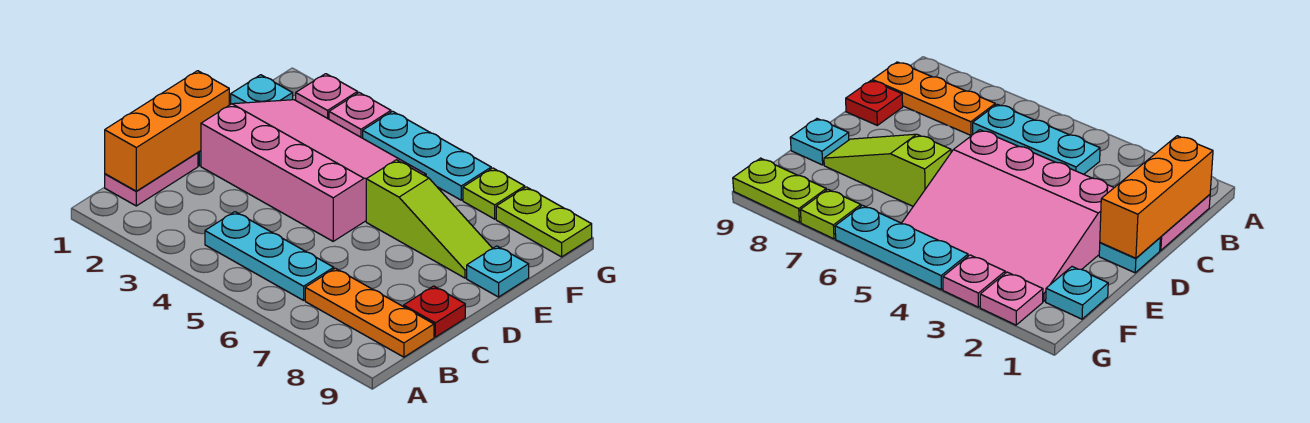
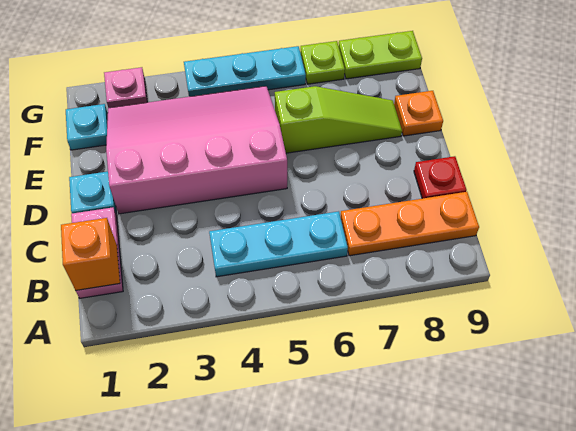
orange 1x3 brick [105,71,229,191] -> orange 1x1 brick [61,218,120,290]
cyan 1x1 plate [467,246,529,297] -> orange 1x1 plate [394,91,443,136]
pink 1x1 plate [329,93,391,138] -> none

